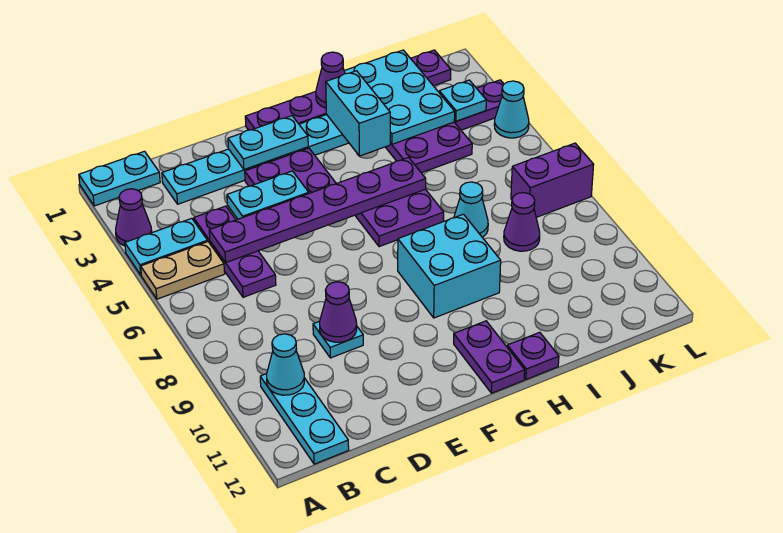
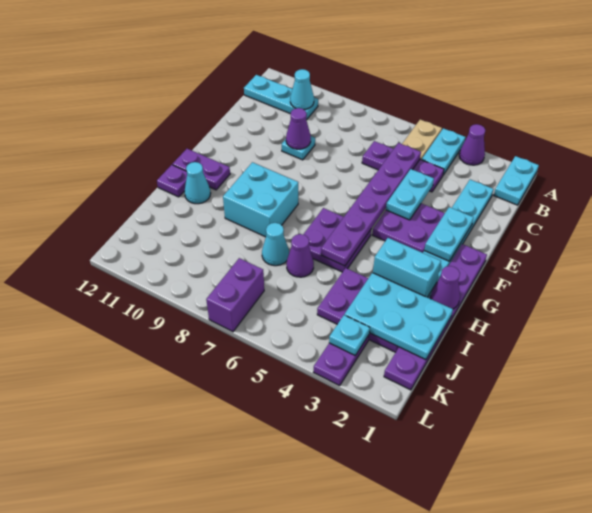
purple 1x1 cone [504,193,540,251] -> purple 1x1 cone moved to [287,234,314,277]
cyan 1x1 cone [494,81,529,138] -> cyan 1x1 cone moved to [184,162,211,204]

